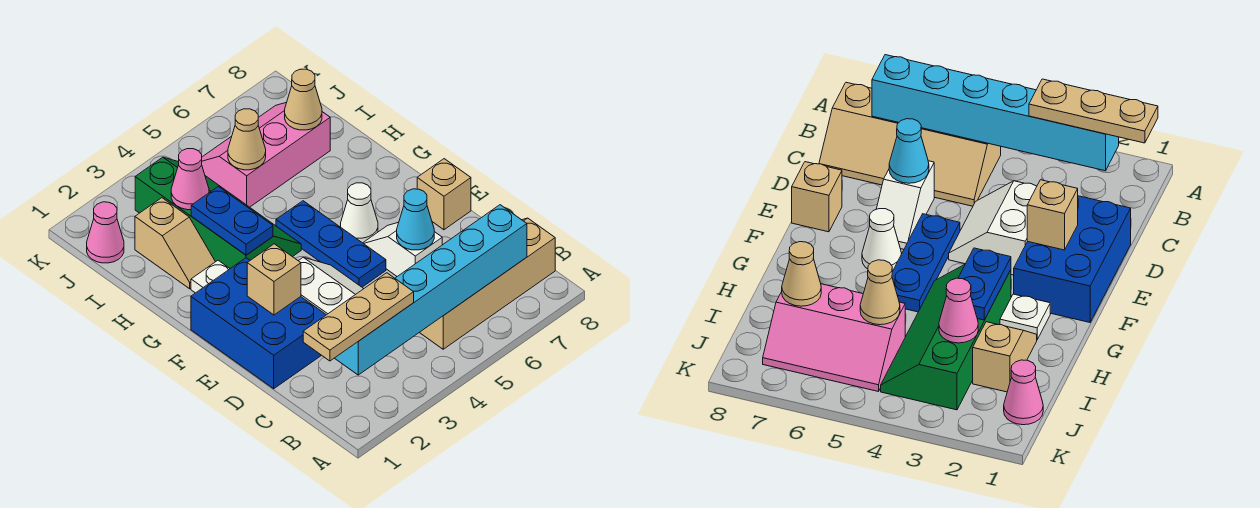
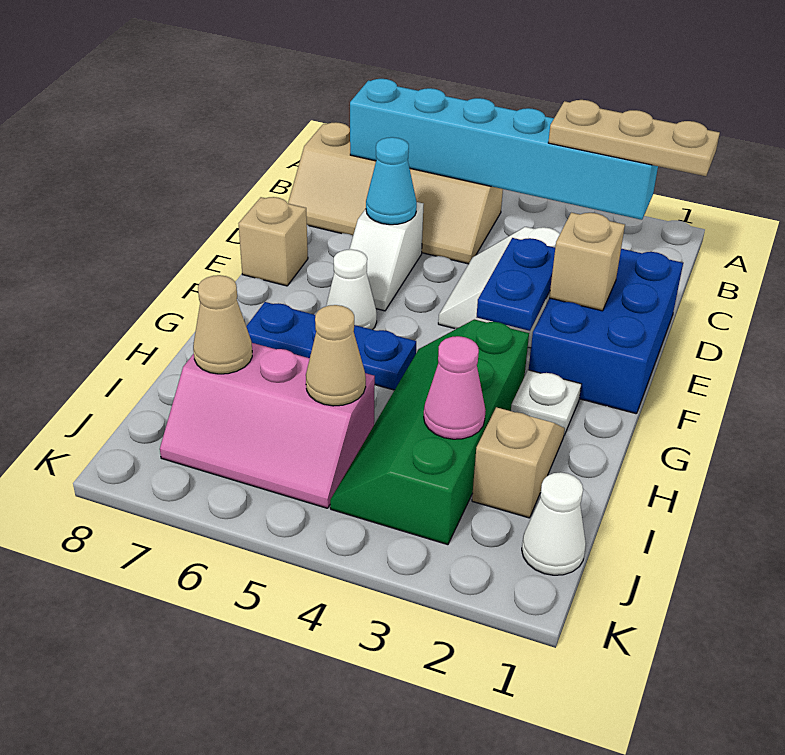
blue 1x3 plate [276,201,386,287] -> blue 1x3 plate turned to [246,302,416,390]
blue 1x2 plate [191,187,273,255] -> blue 1x2 plate moved to [477,238,555,331]
pink 1x1 cone [87,202,124,263] -> white 1x1 cone [522,472,586,575]

